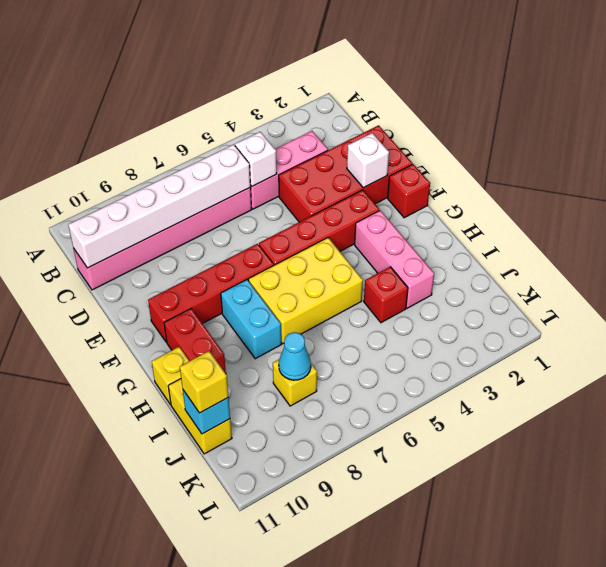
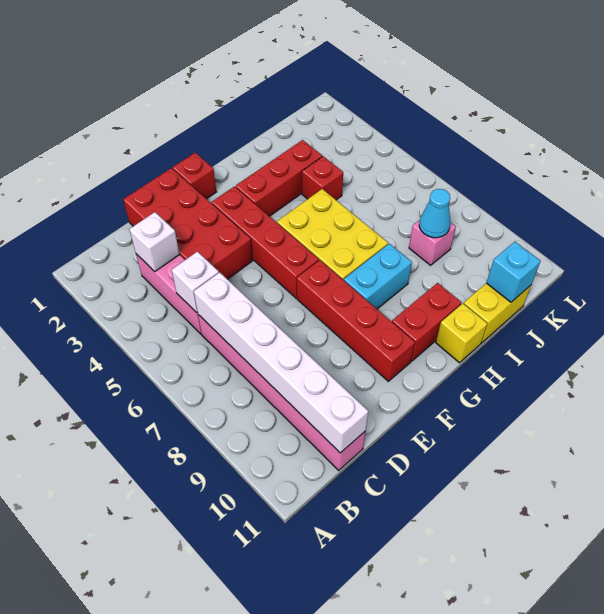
white 1x1 brick [347,133,389,188] -> white 1x1 brick moved to [129,212,180,272]
pink 1x3 brick [355,210,434,308] -> red 1x3 brick [236,140,322,216]
yellow 1x1 brick [273,360,317,406] -> pink 1x1 brick [409,220,456,265]
yellow 1x1 brick [180,351,228,413] -> none

